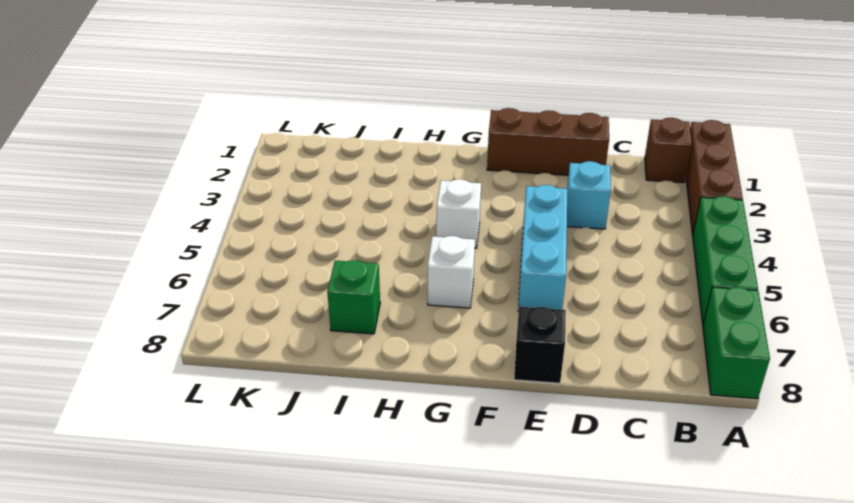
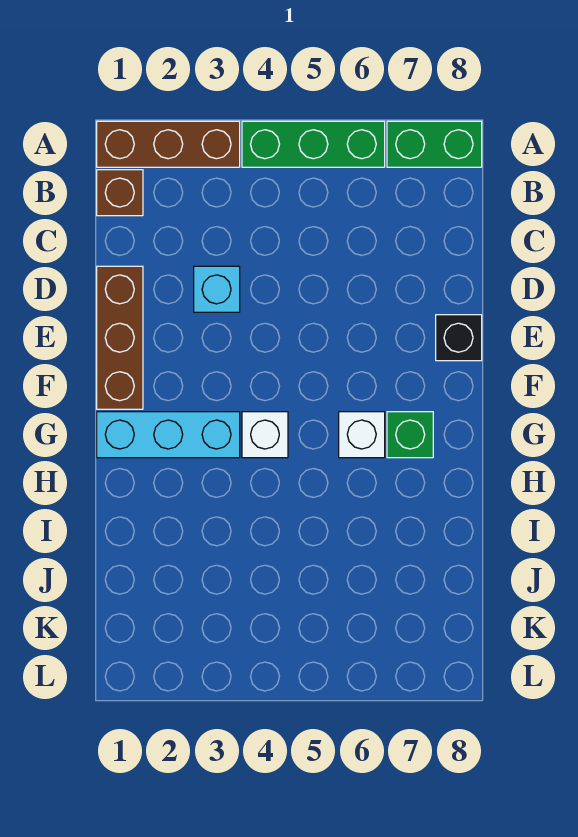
cyan 1x3 brick [518,185,567,312] -> cyan 1x3 brick moved to [97,412,240,458]
green 1x1 brick [327,260,380,334] -> green 1x1 brick moved to [387,412,433,458]

